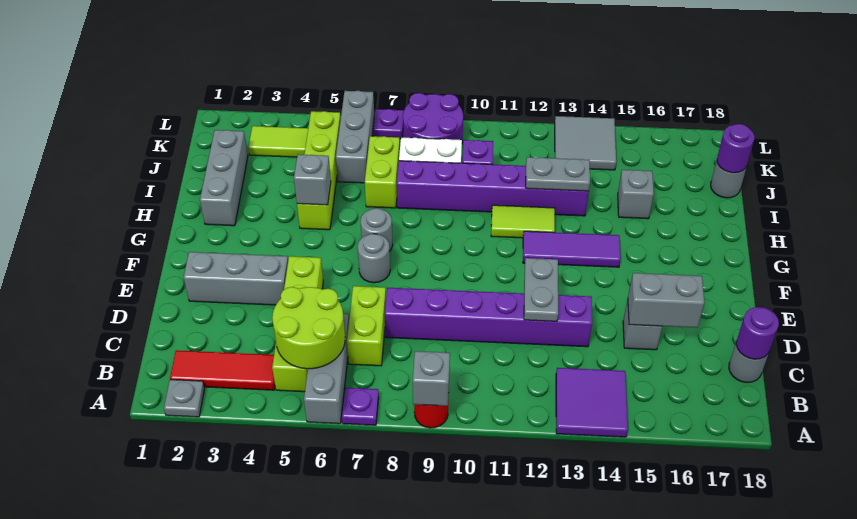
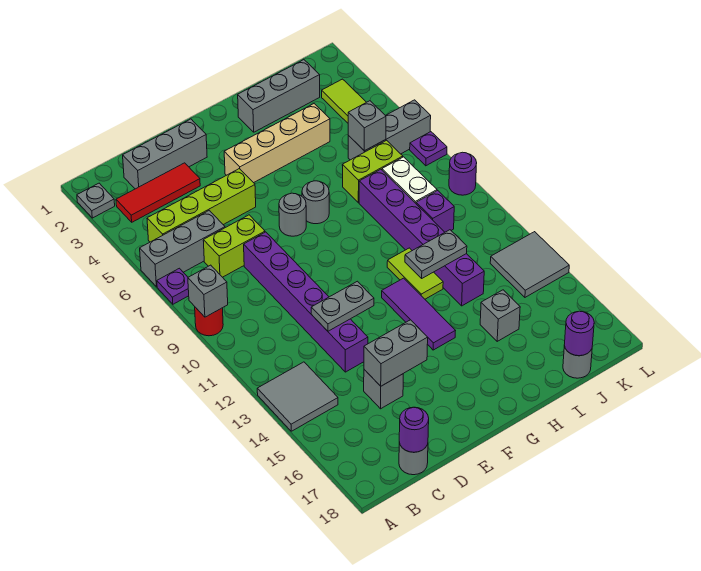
purple 2x2 tile [556,368,628,437] -> grey 2x2 tile [257,362,338,431]
red 1x3 tile [170,350,275,390] -> red 1x3 tile turned to [116,163,200,222]
lime 2x2 round brick [272,287,345,369] -> none
grey 1x2 brick [628,273,704,328] -> grey 1x2 brick turned to [364,320,428,386]
grey 1x3 brick [184,252,288,305] -> grey 1x3 brick turned to [123,119,207,189]
none -> tan 1x4 brick [224,104,330,183]
lime 1x4 brick [297,111,341,230] -> none
grey 1x1 brick [294,154,331,205] -> grey 1x1 brick moved to [348,101,386,151]
grey 1x2 plate [526,157,590,191] -> grey 1x2 plate turned to [405,230,467,278]
purple 2x2 round brick [403,93,463,142] -> purple 1x1 round brick [449,152,477,195]

